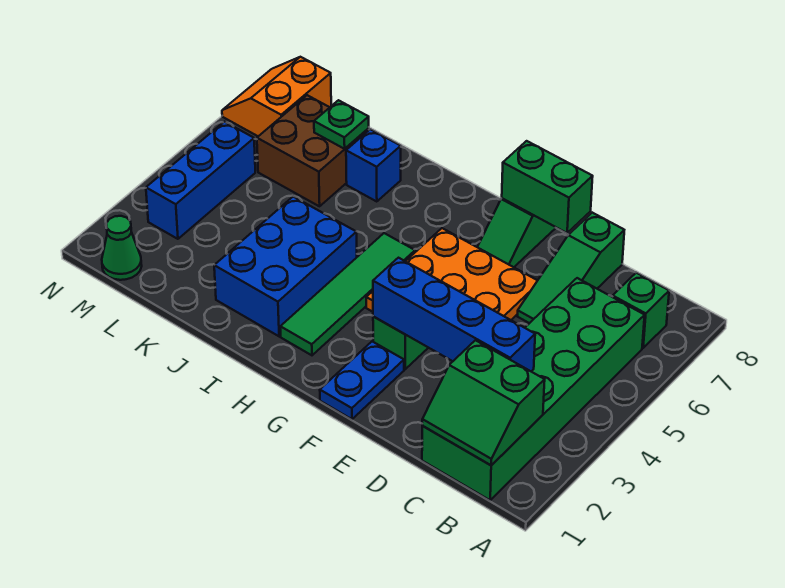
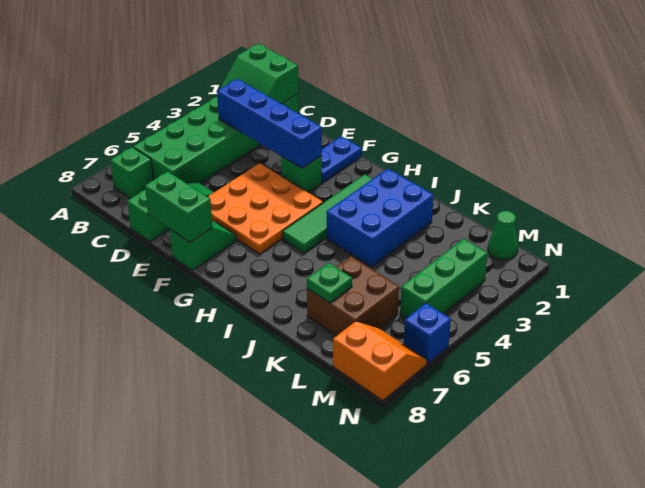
green 2x2 slope [422,340,545,465] -> green 2x2 slope turned to [220,44,299,104]
blue 1x1 brick [346,129,401,202] -> blue 1x1 brick moved to [404,303,451,364]
blue 1x3 brick [146,122,255,239] -> green 1x3 brick [400,239,488,318]
orange 2x2 slope [222,57,331,136] -> orange 2x2 slope turned to [333,321,427,401]

